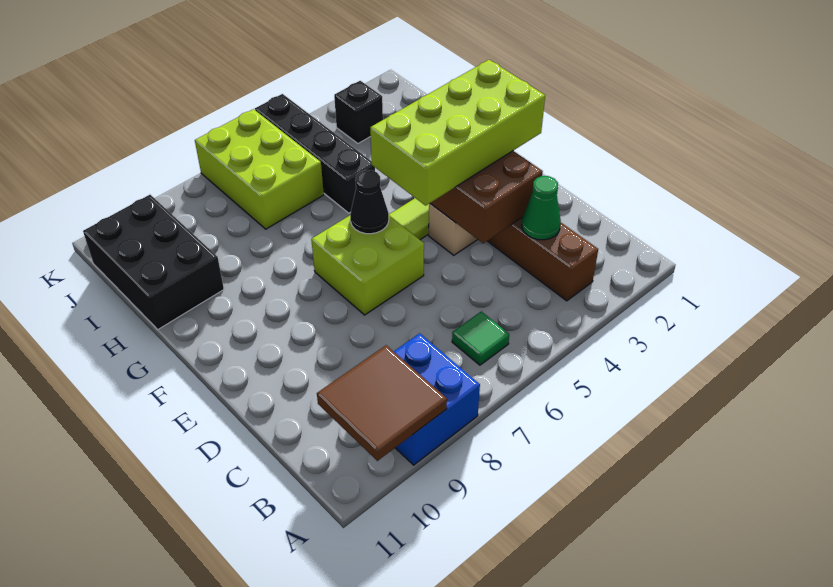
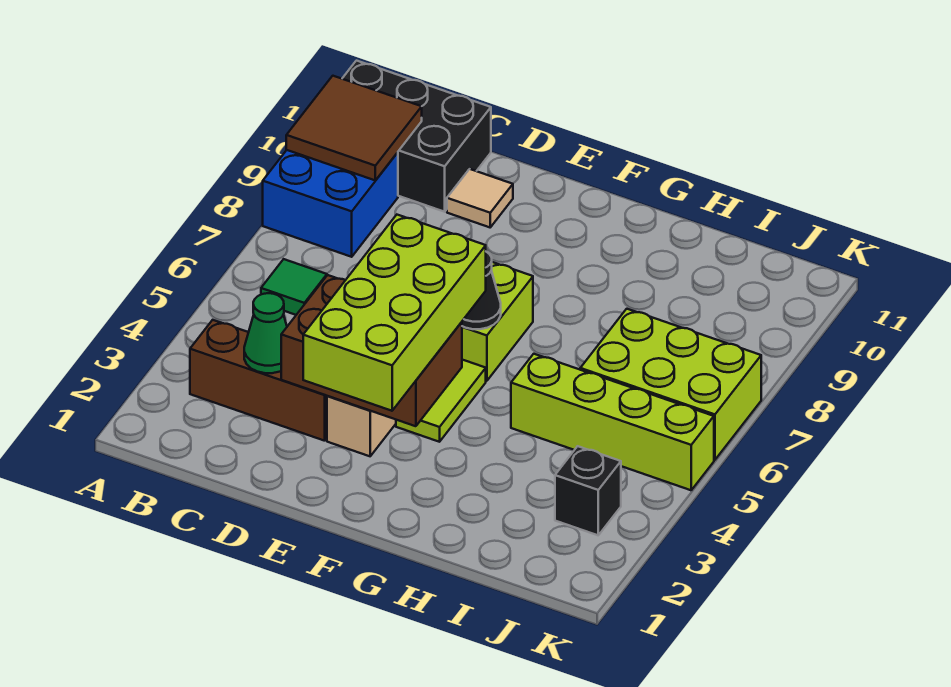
none -> tan 1x1 tile [447,169,513,227]
black 1x4 brick [255,94,375,213] -> lime 1x4 brick [511,354,714,490]
black 2x3 brick [83,195,224,329] -> black 2x3 brick moved to [342,61,491,212]

